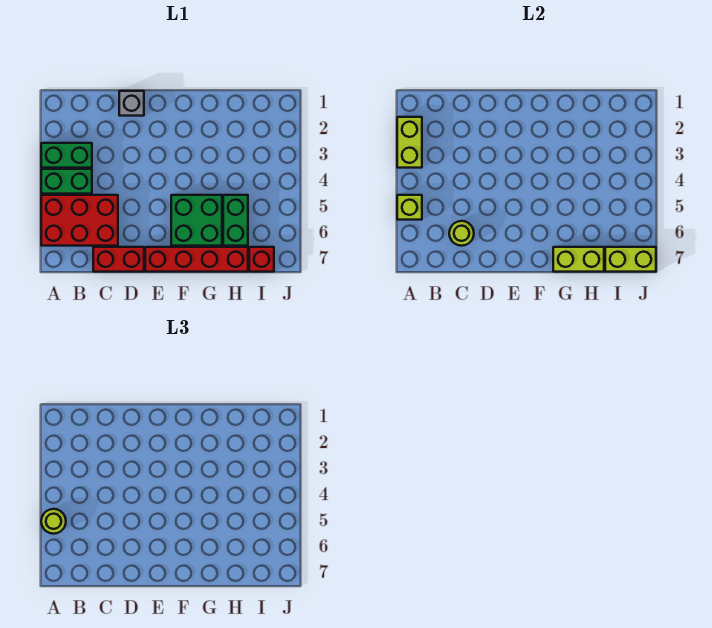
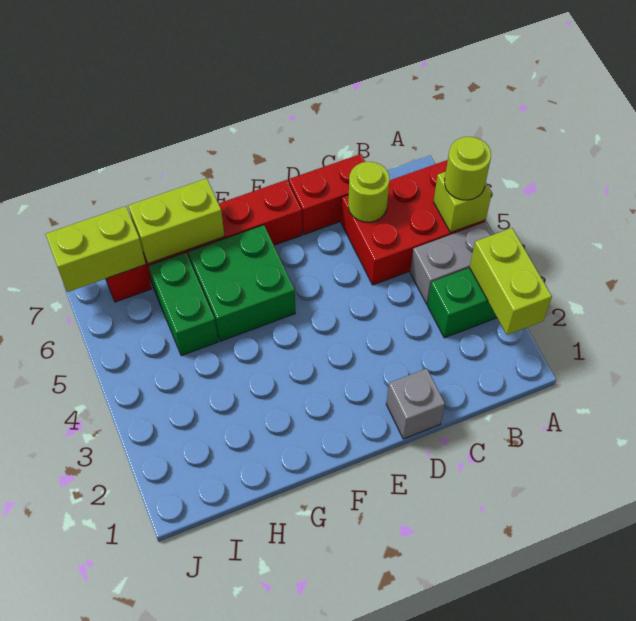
green 1x2 brick [41,169,92,194] -> grey 1x2 brick [410,222,494,304]

